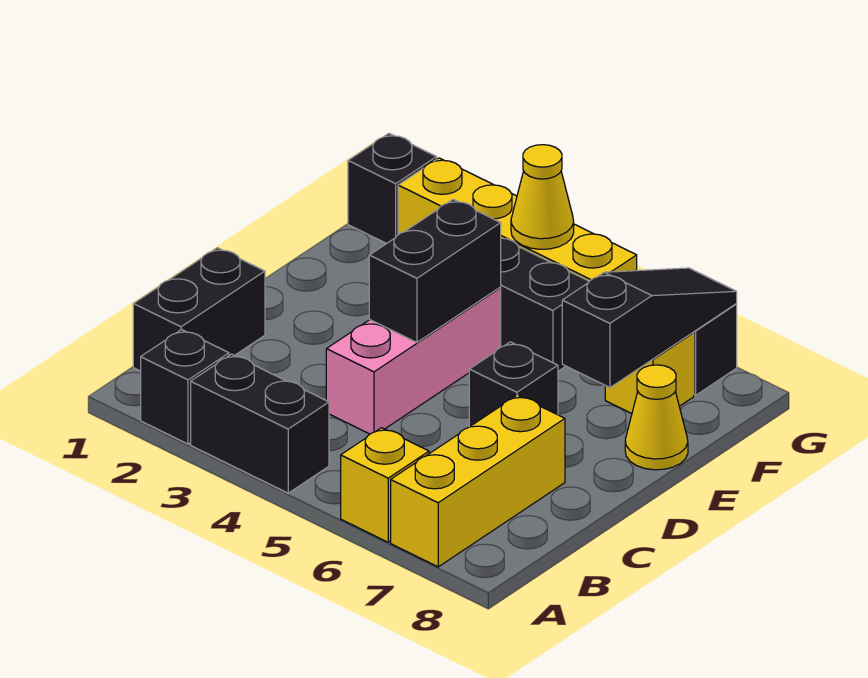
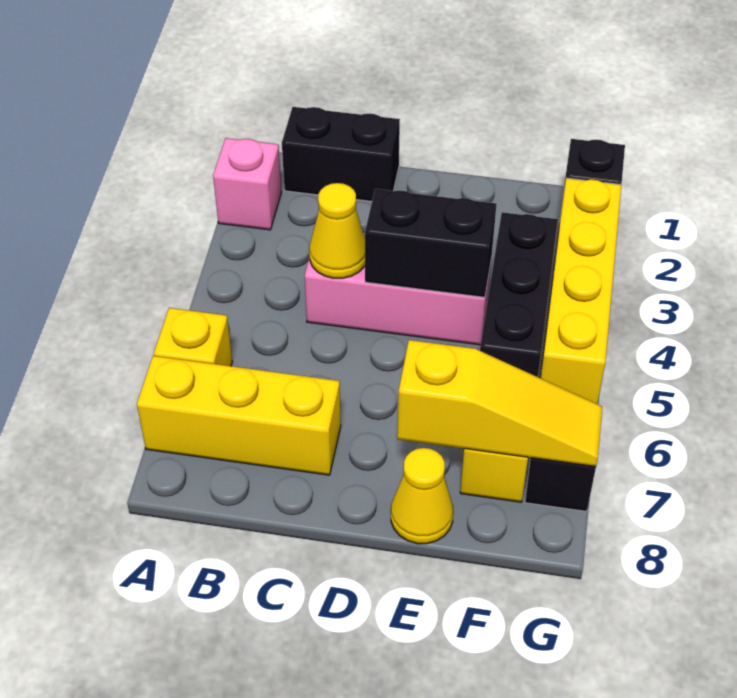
black 1x1 brick [141,330,229,444] -> pink 1x1 brick [213,138,281,230]
black 1x2 brick [191,354,329,493] -> none
black 1x1 brick [469,342,558,427] -> none
black 1x3 slope [562,268,737,388] -> yellow 1x3 slope [397,340,602,467]
yellow 1x1 cone [511,145,574,249] -> yellow 1x1 cone moved to [309,183,365,278]

